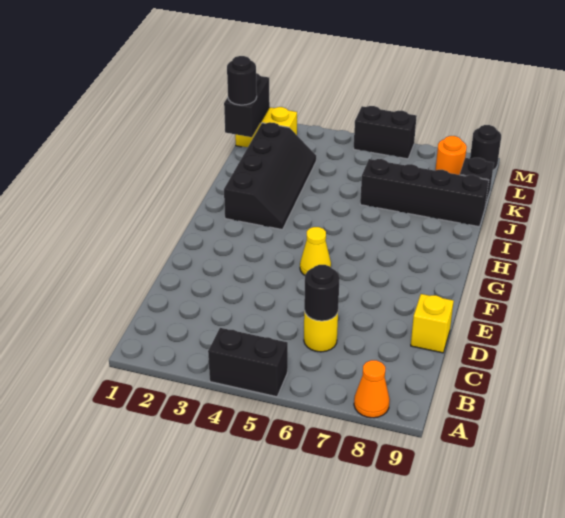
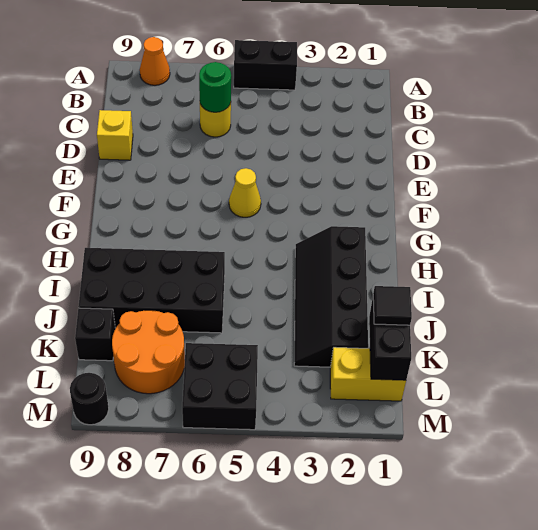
black 1x1 round brick [304,265,340,321] -> green 1x1 round brick [199,62,231,112]
black 1x4 brick [360,159,489,227] -> black 2x4 brick [78,248,225,333]
black 1x1 round brick [227,56,257,105] -> black 1x1 tile [373,286,412,325]
orange 1x1 round brick [436,136,467,175] -> orange 2x2 round brick [112,310,185,394]
black 1x2 brick [354,106,417,159] -> black 2x2 brick [182,343,258,430]

